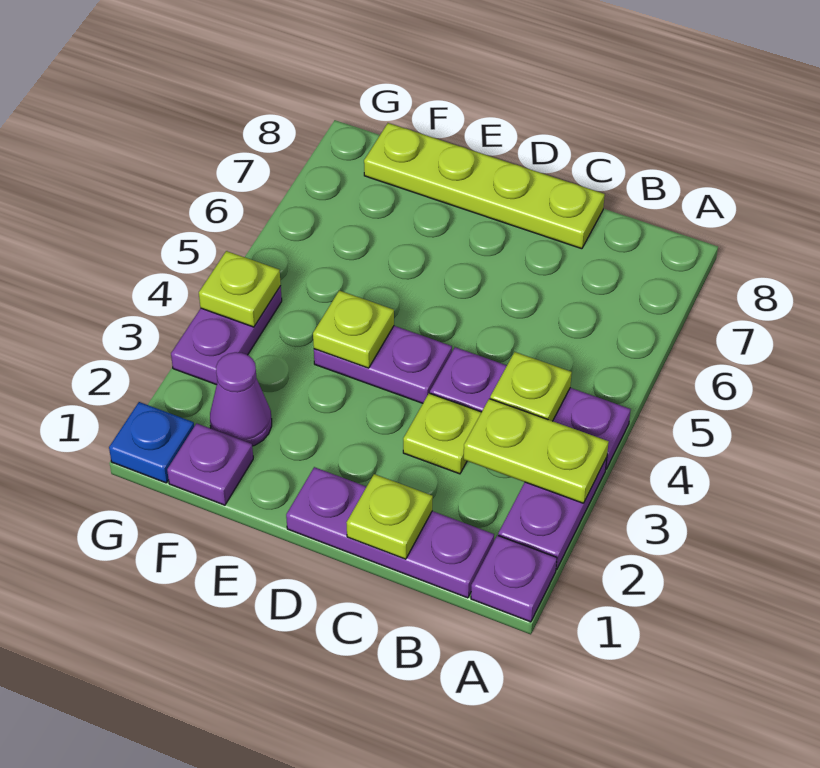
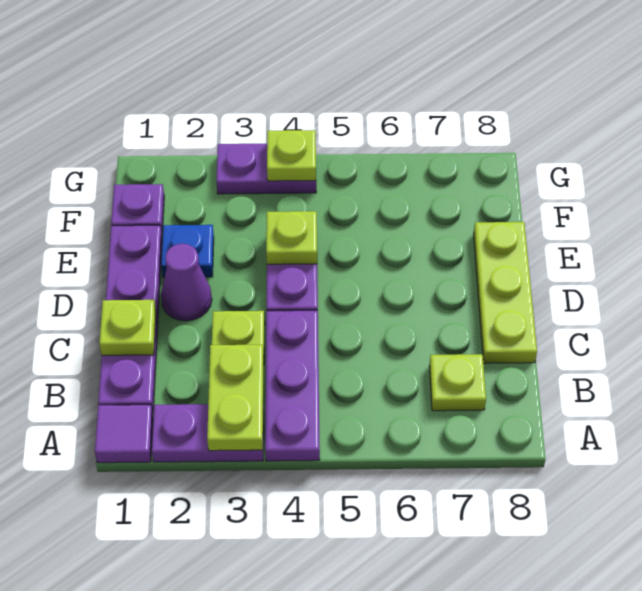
purple 1x1 plate [471,535,557,622] -> purple 1x1 tile [95,405,153,463]
purple 1x3 plate [286,467,494,598] -> purple 1x4 plate [98,225,162,412]
lime 1x1 plate [490,352,572,421] -> lime 1x1 plate moved to [429,354,486,411]
lime 1x4 plate [364,123,605,249] -> lime 1x3 plate [474,222,537,363]
purple 1x1 cone [210,352,272,446] -> purple 1x1 cone moved to [161,244,212,321]
blue 1x1 plate [109,402,194,483] -> blue 1x1 plate moved to [161,225,214,277]

